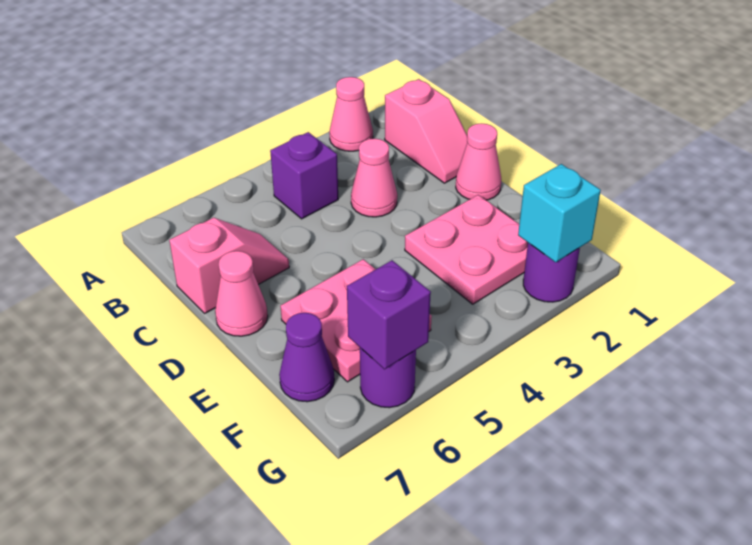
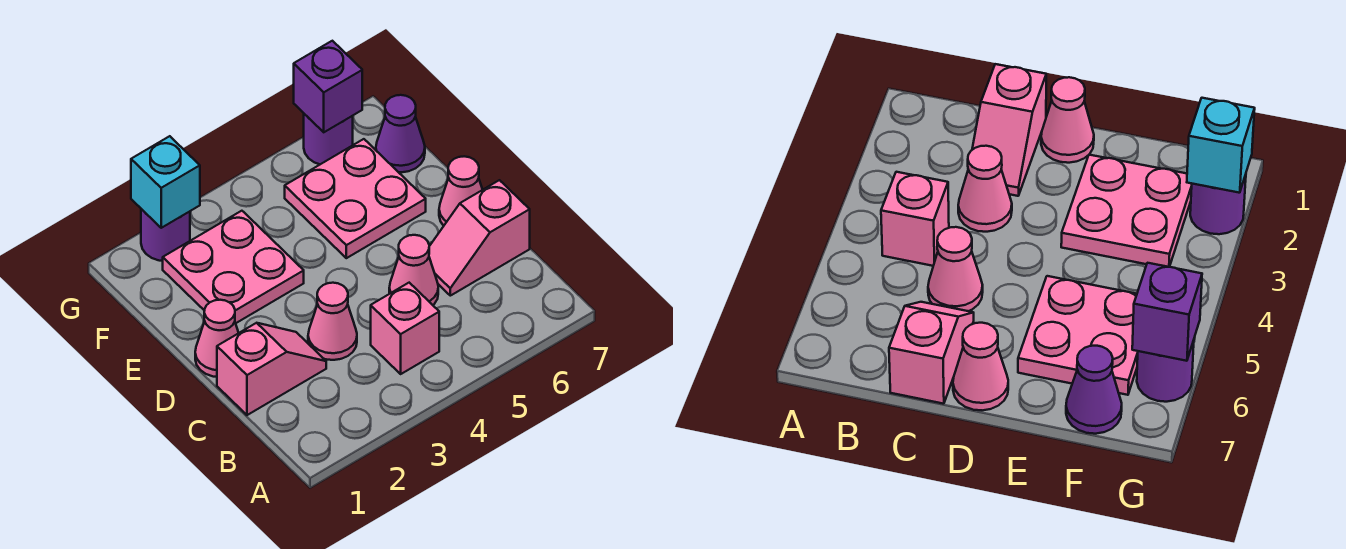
pink 1x1 cone [329,77,373,151] -> pink 1x1 cone moved to [389,235,438,305]
pink 1x2 slope [385,79,467,183] -> pink 1x2 slope turned to [217,323,326,415]
purple 1x1 brick [270,132,338,219] -> pink 1x1 brick [371,283,439,374]

